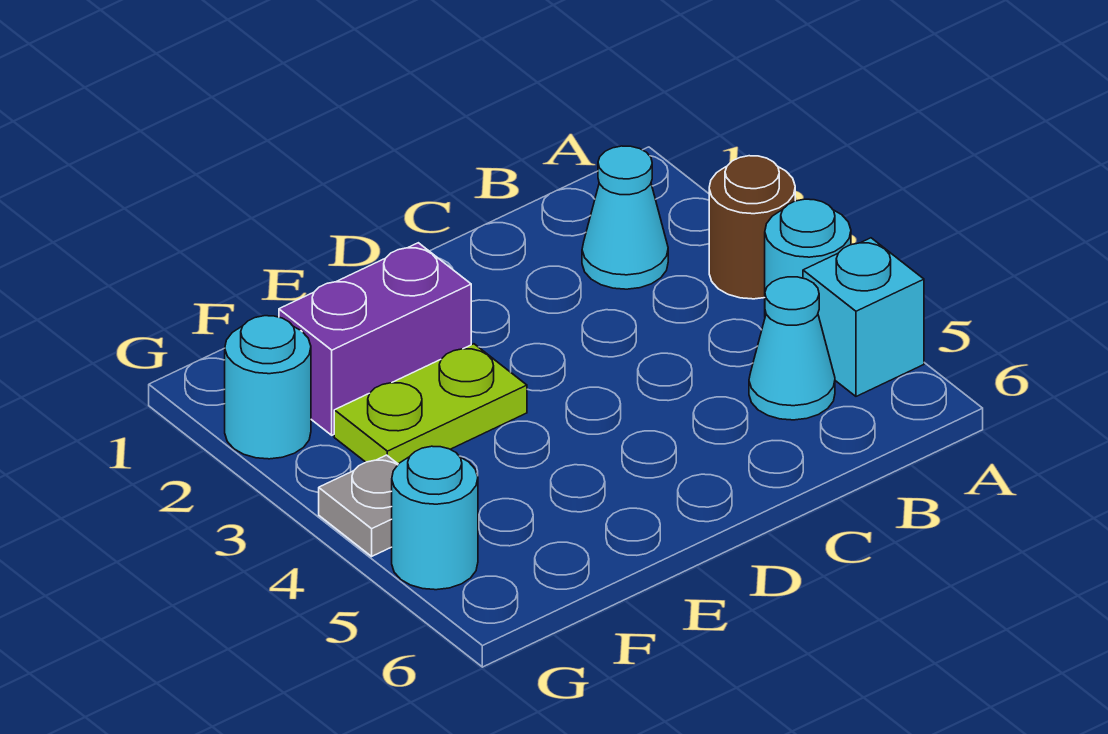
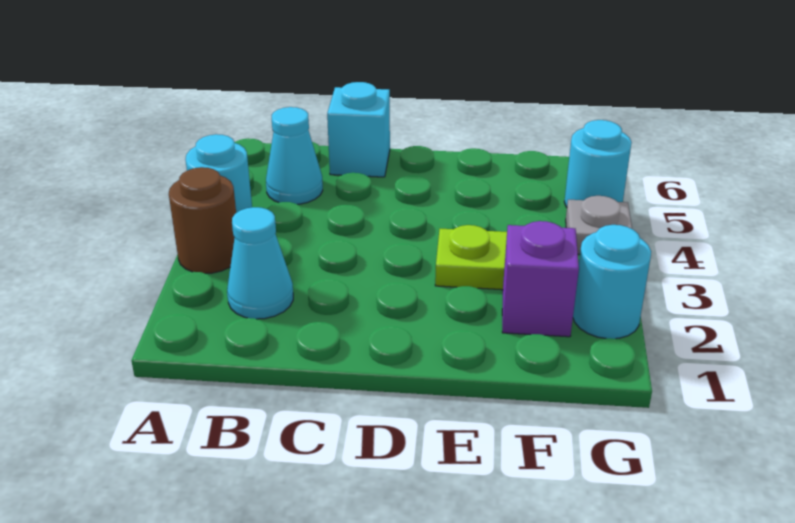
cyan 1x1 brick [803,238,924,396] -> cyan 1x1 brick moved to [327,82,390,177]
purple 1x2 brick [279,243,471,435] -> purple 1x1 brick [502,221,579,337]

